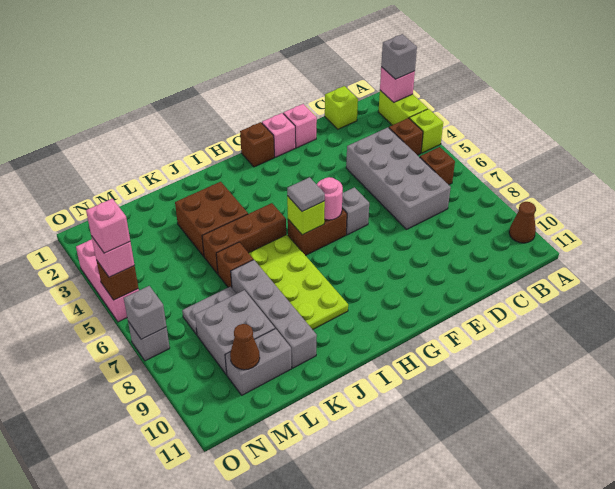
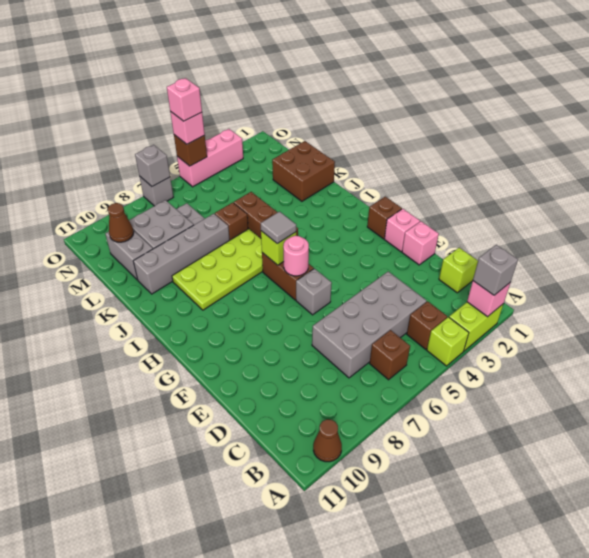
brown 2x2 brick [175,182,248,256] -> brown 2x2 brick moved to [272,141,335,201]

